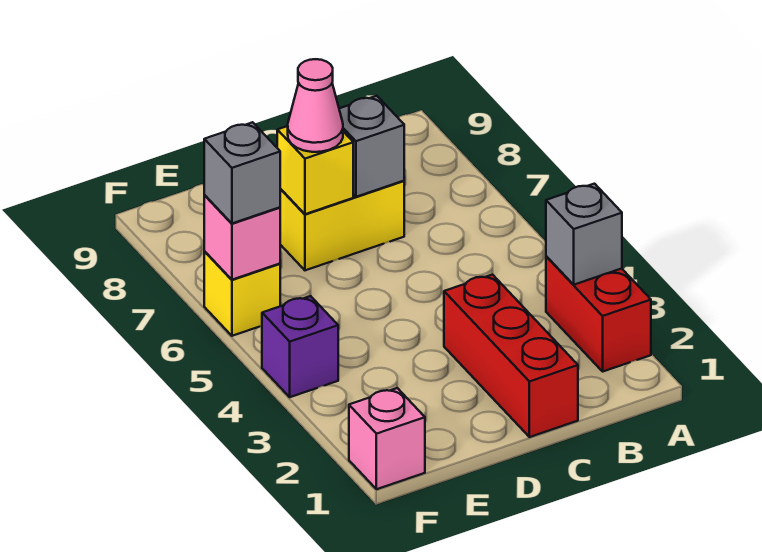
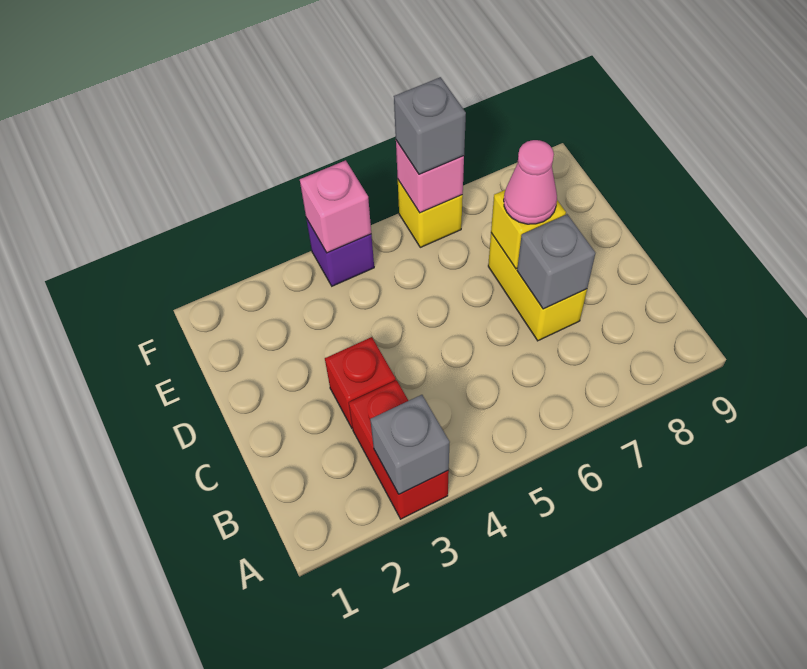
red 1x2 brick [546,257,651,371] -> red 1x2 brick turned to [349,380,449,519]
red 1x3 brick [444,275,578,437] -> red 1x1 brick [325,337,396,428]
pink 1x1 brick [349,388,425,489] -> pink 1x1 brick moved to [300,160,371,253]

